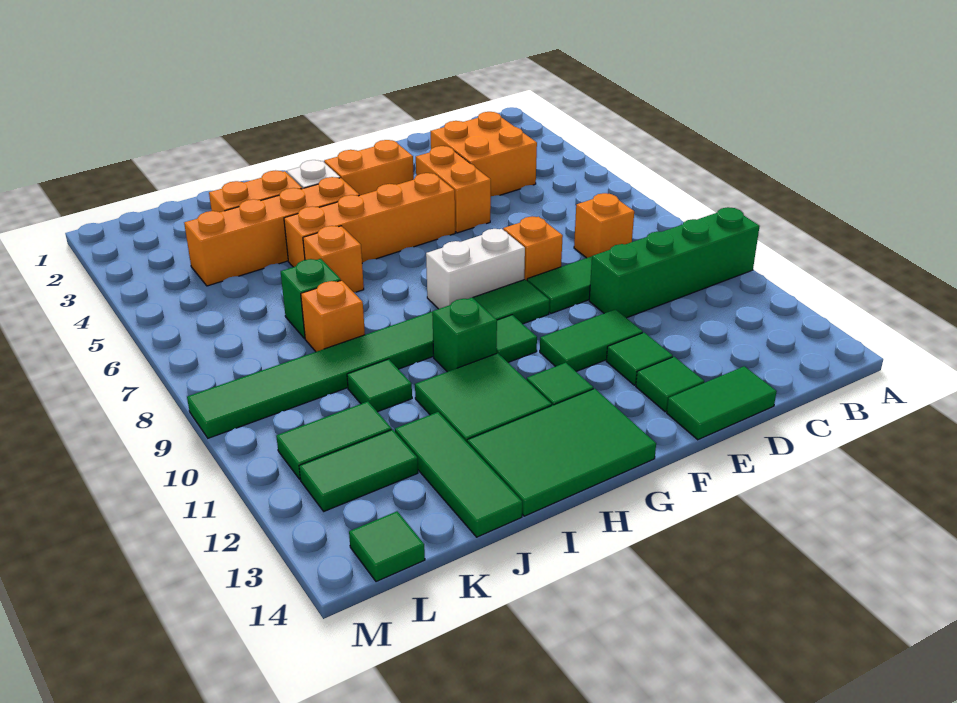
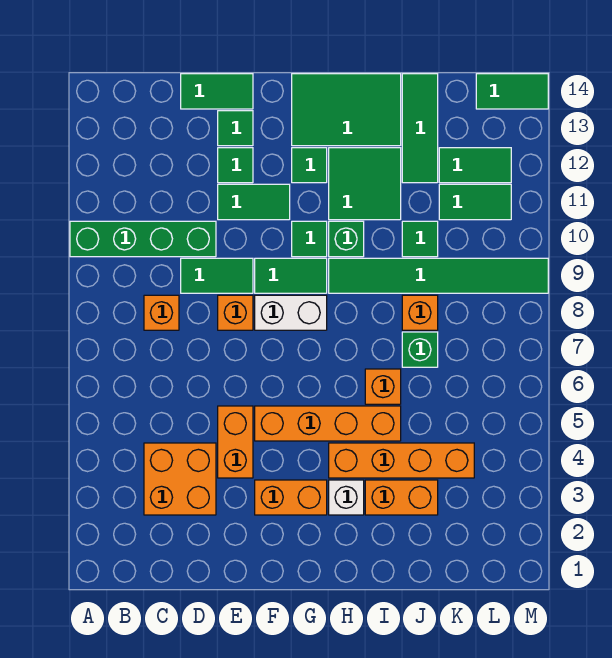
green 1x1 tile [349,511,425,582] -> green 1x2 tile [476,74,548,109]

